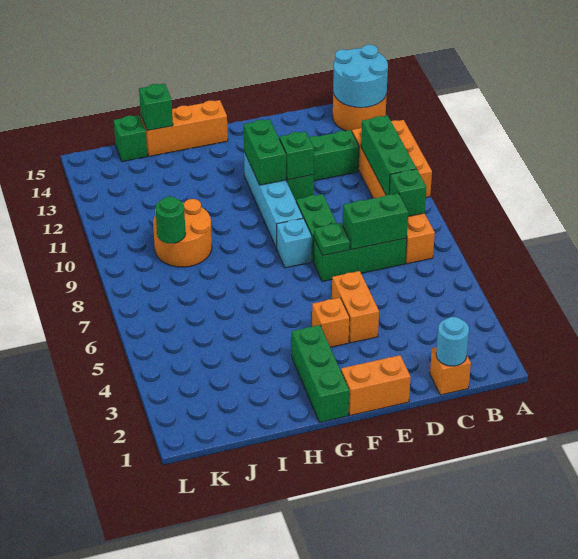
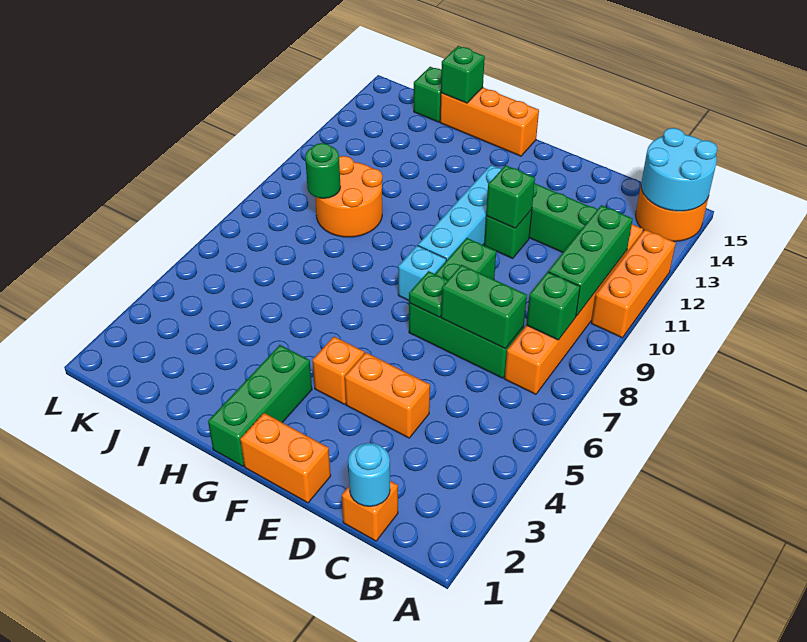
orange 1x2 brick [332,271,379,343] -> orange 1x2 brick turned to [345,353,430,438]
green 1x2 brick [244,119,286,185] -> none

